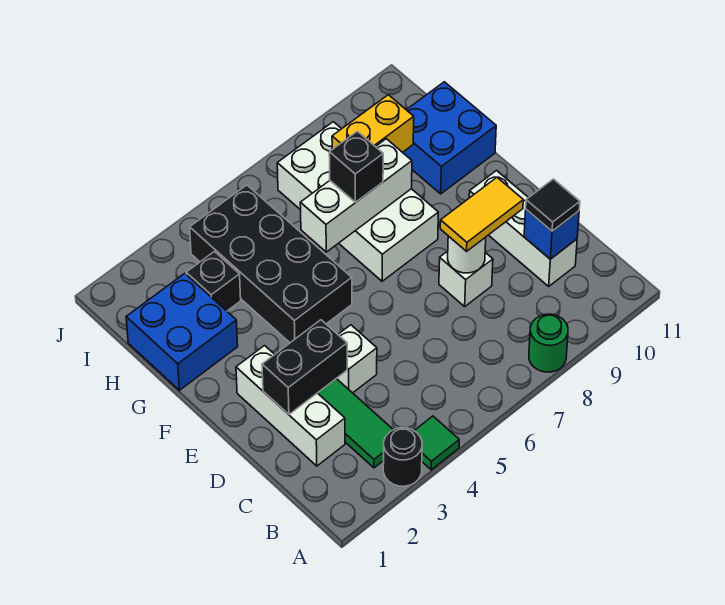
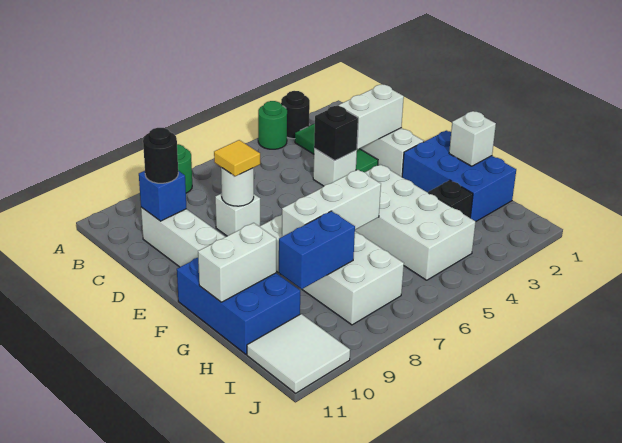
green 1x1 tile [414,416,459,470] -> green 1x1 round brick [258,101,287,149]
black 1x1 tile [526,179,580,231] -> black 1x1 round brick [143,128,178,183]
black 1x2 brick [262,320,347,414] -> white 1x2 brick [338,84,404,149]
yellow 1x2 tile [440,178,523,251] -> yellow 1x1 tile [214,140,260,176]
black 2x4 brick [190,185,352,343] -> white 2x4 brick [355,164,476,280]
blue 2x2 brick [126,273,238,390] -> blue 2x3 brick [402,130,516,221]
none -> white 1x1 brick [449,111,496,166]
black 1x1 brick [329,131,383,202] -> black 1x1 brick moved to [314,106,358,161]
blue 2x2 brick [403,82,496,194] -> blue 2x3 brick [177,258,300,354]
none -> white 1x2 brick [198,223,276,302]
yellow 1x2 brick [332,95,414,152] -> blue 1x2 brick [279,211,355,289]
none -> white 2x2 tile [247,314,350,393]

